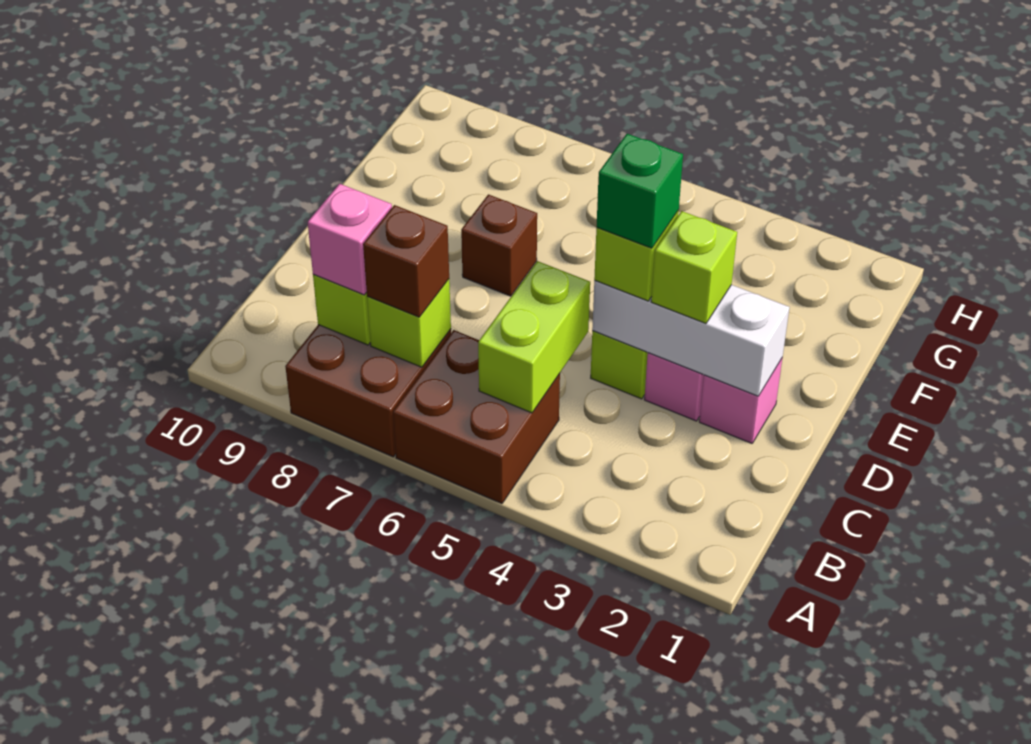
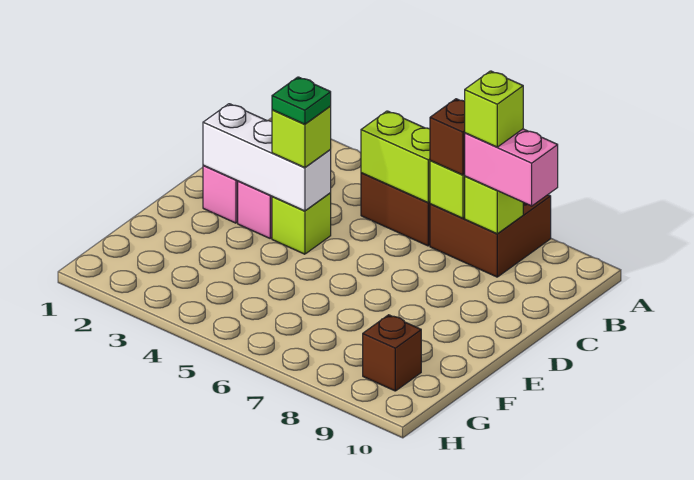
lime 1x2 brick [478,261,590,413] -> lime 1x2 brick turned to [361,111,430,202]
pink 1x1 brick [308,184,392,295] -> pink 1x2 brick [465,129,558,206]
lime 1x1 brick [651,211,737,324] -> lime 1x1 brick moved to [465,71,523,147]
green 1x1 brick [597,134,683,248] -> green 1x1 plate [272,77,331,124]
brown 1x1 brick [461,194,537,296] -> brown 1x1 brick moved to [363,315,421,391]

